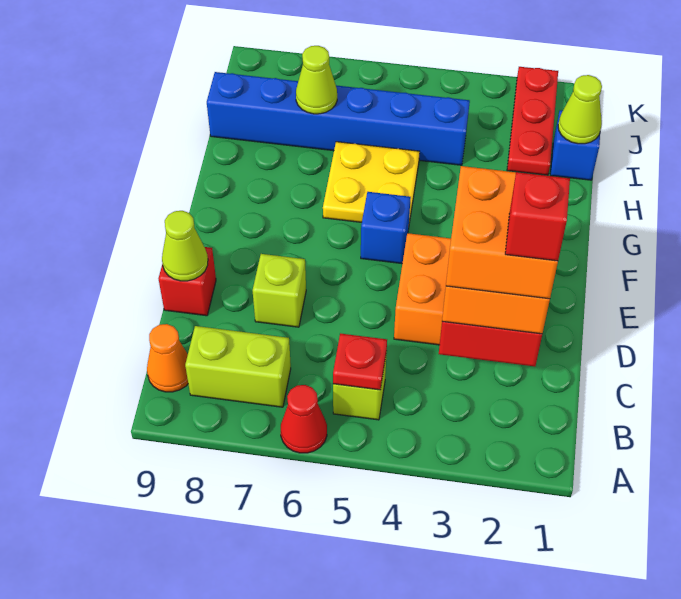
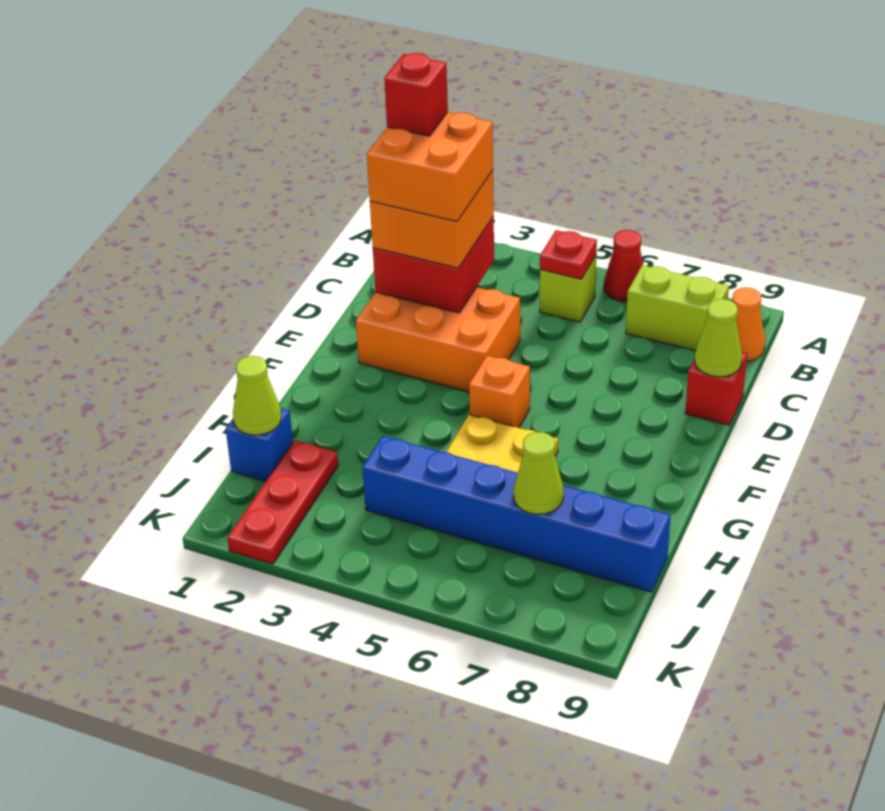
lime 1x1 brick [253,254,306,327] -> none
blue 1x1 brick [361,192,411,264] -> orange 1x1 brick [469,356,530,428]

